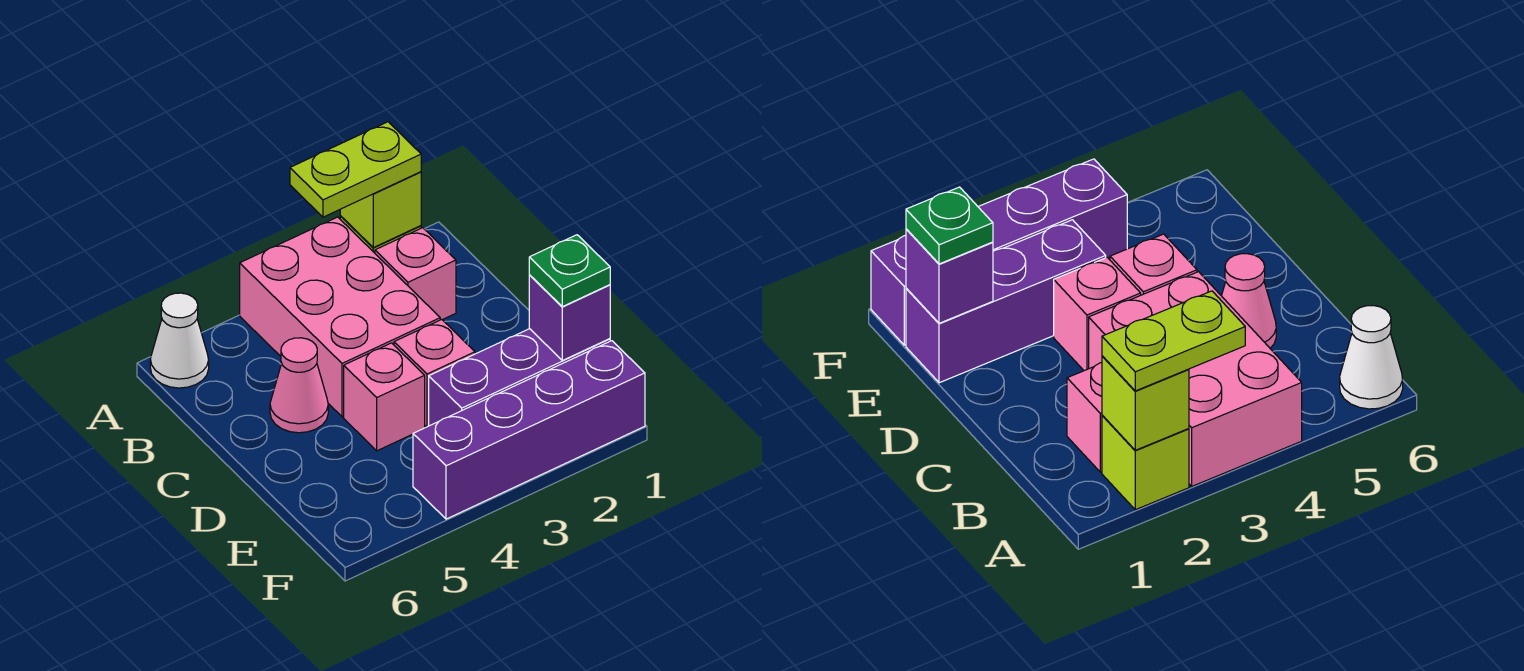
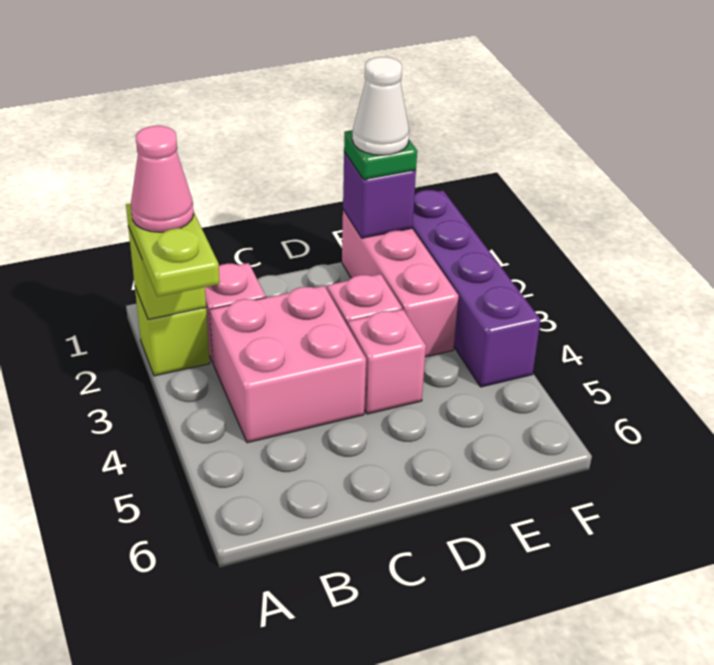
pink 2x3 brick [240,217,440,417] -> pink 2x2 brick [210,286,366,443]
white 1x1 cone [150,293,209,388] -> white 1x1 cone moved to [352,57,409,155]
pink 1x1 cone [270,338,328,433] -> pink 1x1 cone moved to [131,126,194,232]
purple 1x3 brick [429,329,610,426] -> pink 1x3 brick [342,210,458,357]

